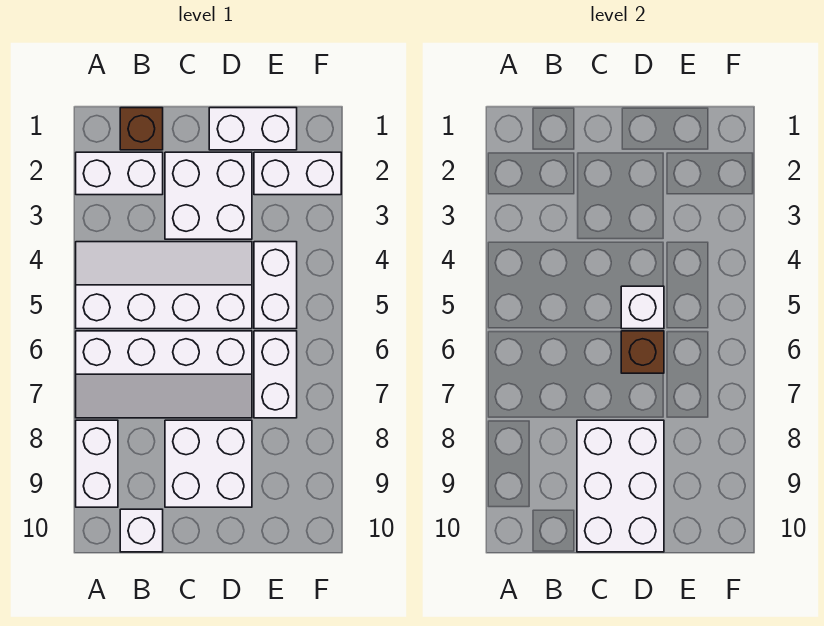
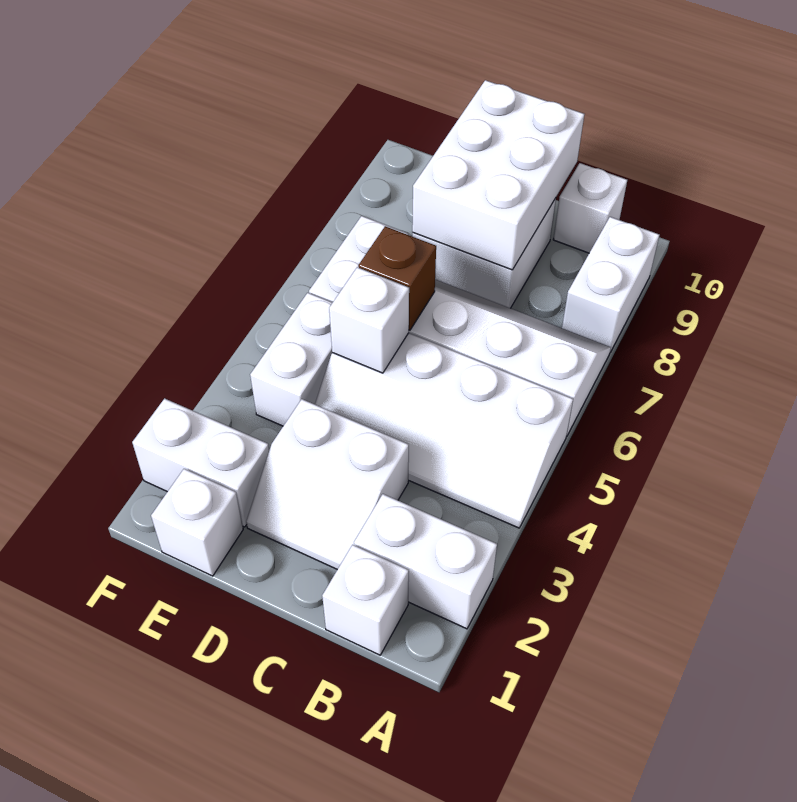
brown 1x1 brick [120,108,163,150] -> white 1x1 brick [322,545,409,655]
white 2x2 brick [165,152,252,239] -> white 2x2 slope [246,399,409,569]
white 1x2 brick [209,108,297,150] -> white 1x1 brick [151,469,243,576]

